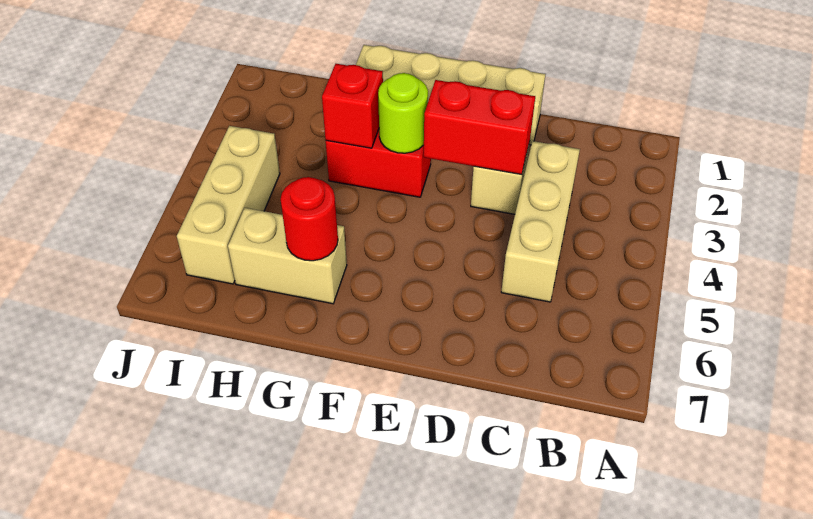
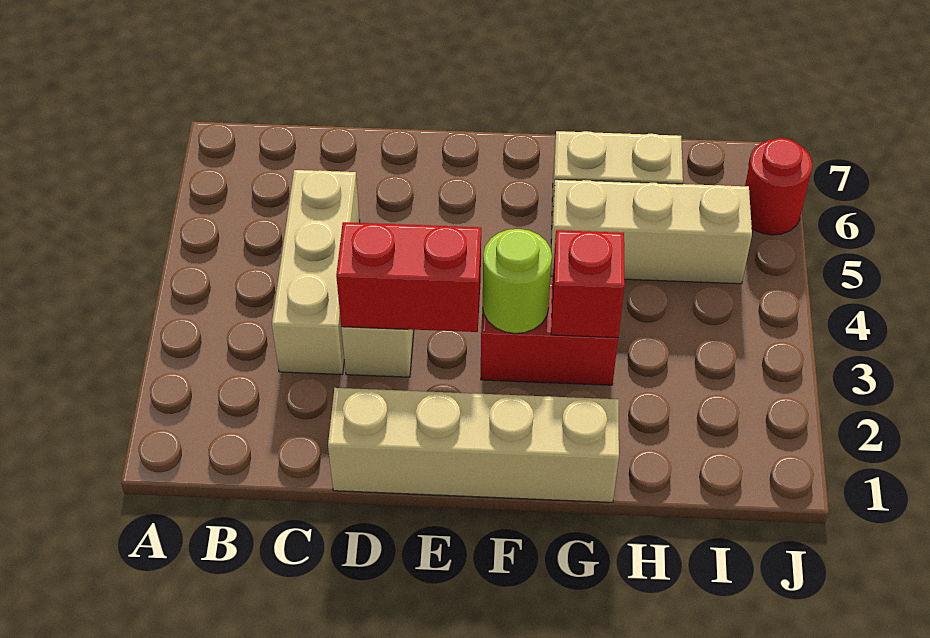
red 1x1 round brick [281,177,338,261] -> red 1x1 round brick moved to [745,138,812,235]
tan 1x3 brick [177,126,280,284] -> tan 1x3 brick turned to [551,179,752,284]

